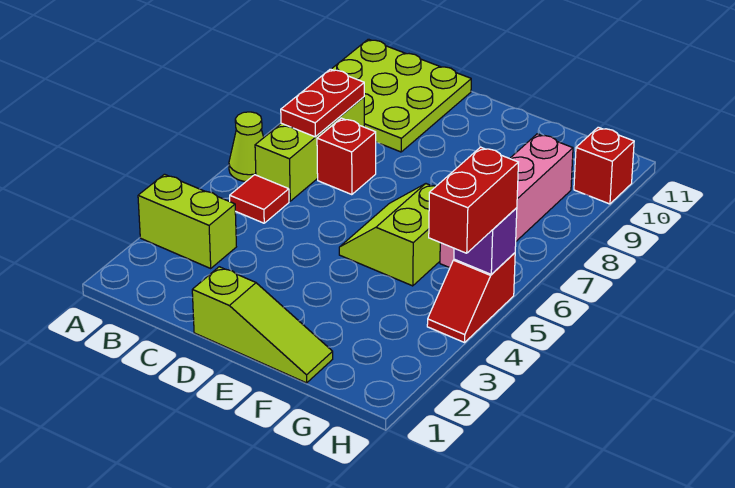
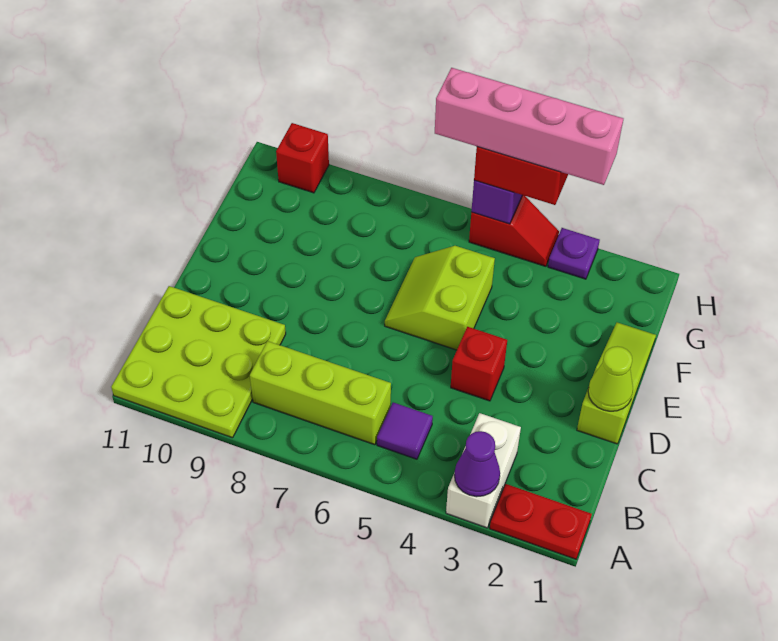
lime 1x2 brick [138,174,236,268] -> white 1x2 brick [446,413,521,528]
none -> purple 1x1 cone [454,431,500,497]
lime 1x1 cone [229,112,264,181] -> lime 1x1 cone moved to [588,346,633,411]
red 1x1 tile [230,175,289,223] -> purple 1x1 tile [377,402,433,459]
red 1x2 plate [281,69,364,137] -> red 1x2 plate moved to [490,484,592,559]
red 1x1 brick [317,118,376,195] -> red 1x1 brick moved to [451,327,507,401]
lime 2x2 slope [339,184,440,286] -> lime 2x2 slope turned to [385,246,495,350]
pink 1x4 brick [440,134,573,268] -> pink 1x4 brick moved to [435,68,623,185]
none -> purple 1x1 plate [548,228,600,279]

